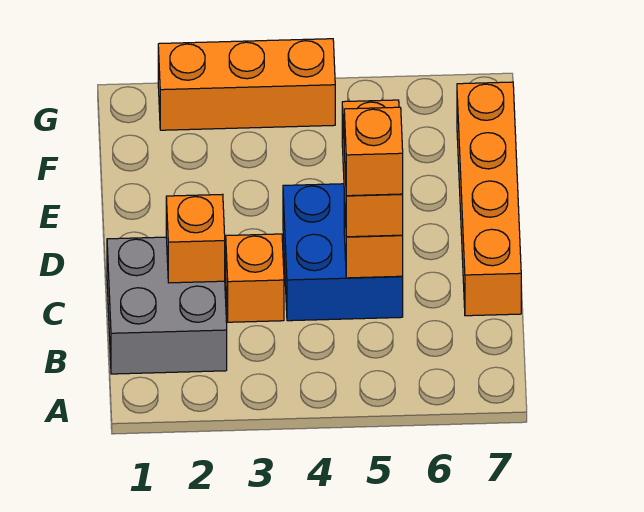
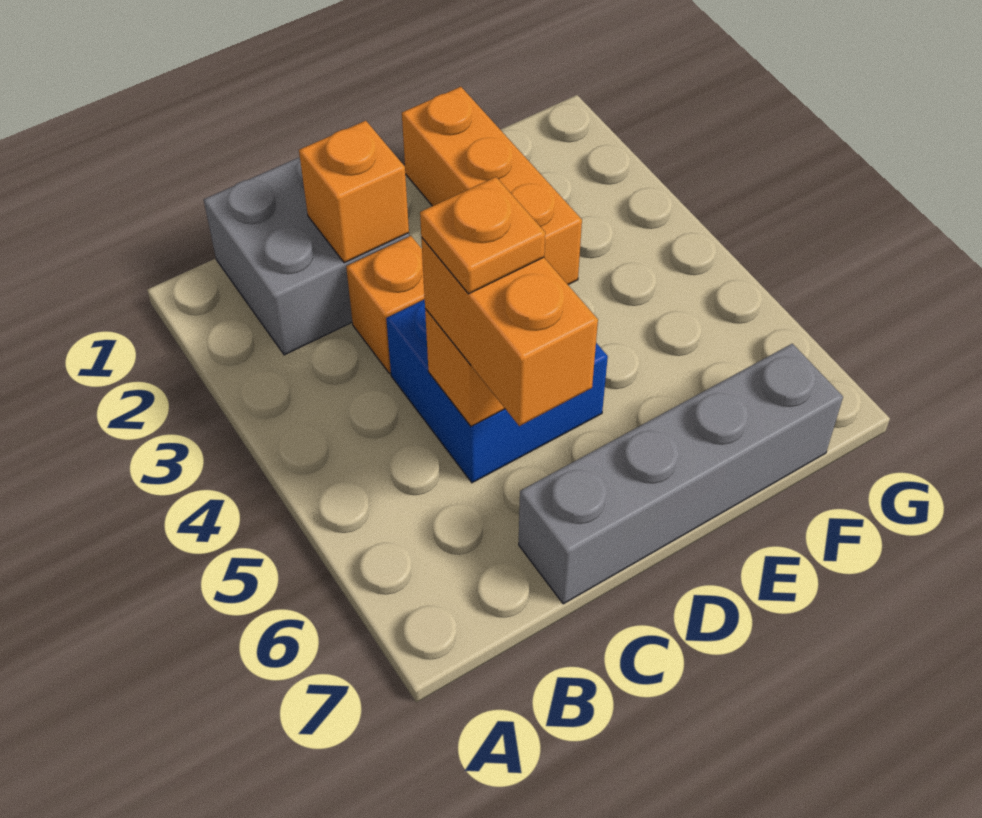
orange 1x2 brick [342,100,403,237] -> orange 1x2 brick turned to [421,238,598,426]
orange 1x1 brick [344,107,403,196] -> orange 1x1 plate [420,177,545,294]
orange 1x4 brick [457,82,521,316] -> grey 1x4 brick [519,344,843,604]
orange 1x3 brick [158,39,335,130] -> orange 1x3 brick moved to [402,87,582,285]

